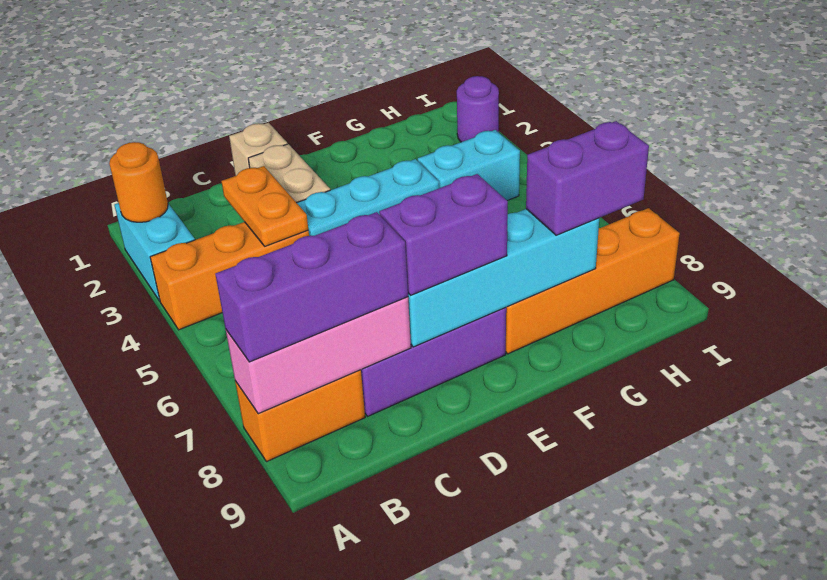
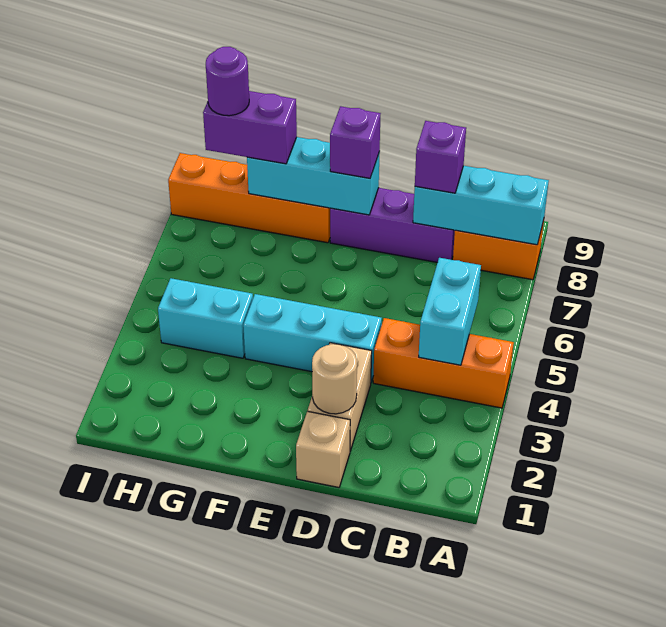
cyan 1x2 brick [114,203,195,301] -> cyan 1x2 brick moved to [419,258,481,365]
orange 1x1 round brick [109,142,168,222] -> none
pink 1x3 brick [226,297,411,414] -> cyan 1x3 brick [413,166,549,245]
purple 1x3 brick [215,212,408,362] -> purple 1x1 brick [415,121,466,193]
orange 1x2 plate [222,166,308,246] -> none
none -> tan 1x1 round brick [312,344,357,414]
cyan 1x4 brick [408,209,599,347] -> cyan 1x3 brick [247,137,380,215]
purple 1x2 brick [379,174,508,295] -> purple 1x1 brick [330,106,381,178]
purple 1x1 round brick [457,76,499,142] -> purple 1x1 round brick moved to [206,47,249,116]

